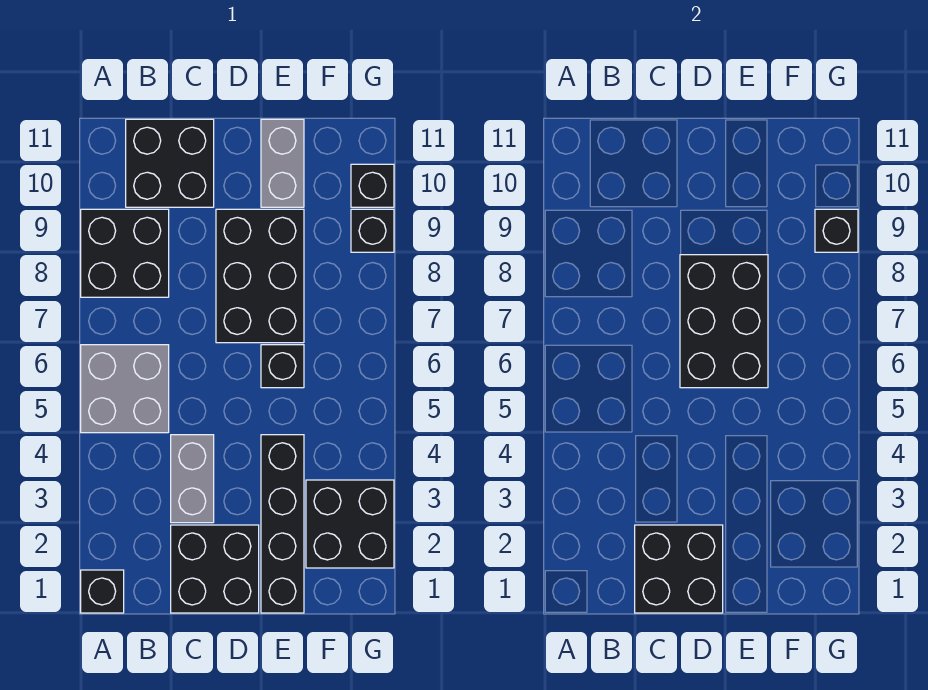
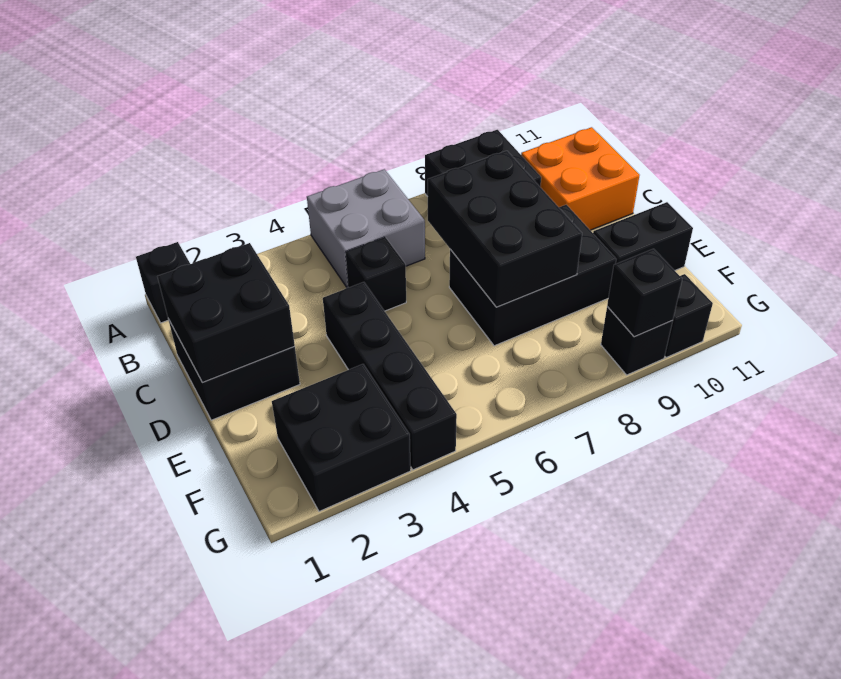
black 2x2 brick [126,119,214,207] -> orange 2x2 brick [521,127,640,230]
grey 1x2 brick [171,435,214,523] -> none
black 2x3 brick [680,255,768,388] -> black 2x3 brick turned to [428,151,582,307]
black 1x4 brick [261,435,304,613] -> black 1x4 brick turned to [323,282,457,470]
black 1x1 brick [261,345,304,388] -> black 1x1 brick moved to [345,237,406,311]
grey 1x2 brick [261,119,304,207] -> black 1x2 brick [593,202,693,270]

